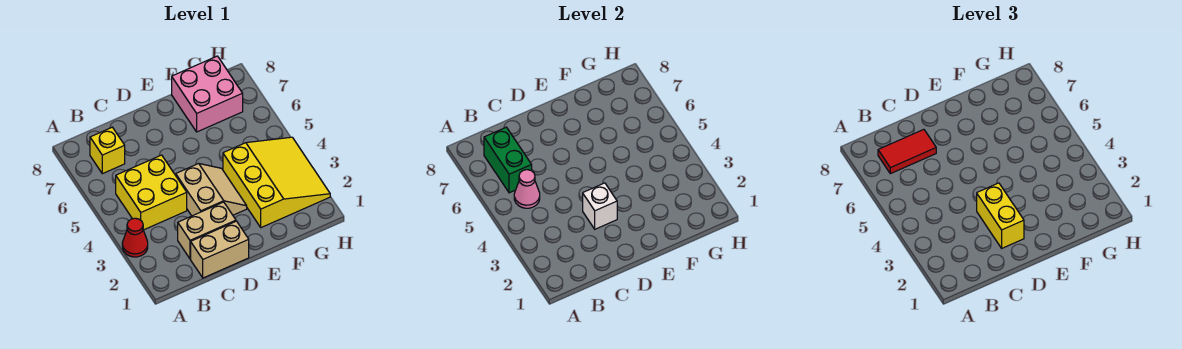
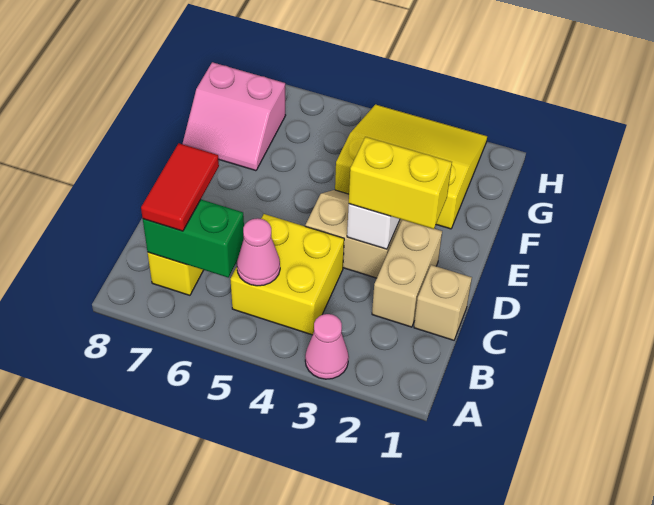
red 1x1 cone [122,218,148,257] -> pink 1x1 cone [305,314,349,379]
tan 1x2 brick [191,221,249,278] -> tan 1x1 brick [414,265,472,340]
pink 2x2 brick [172,56,243,132] -> pink 2x2 slope [183,62,286,171]

